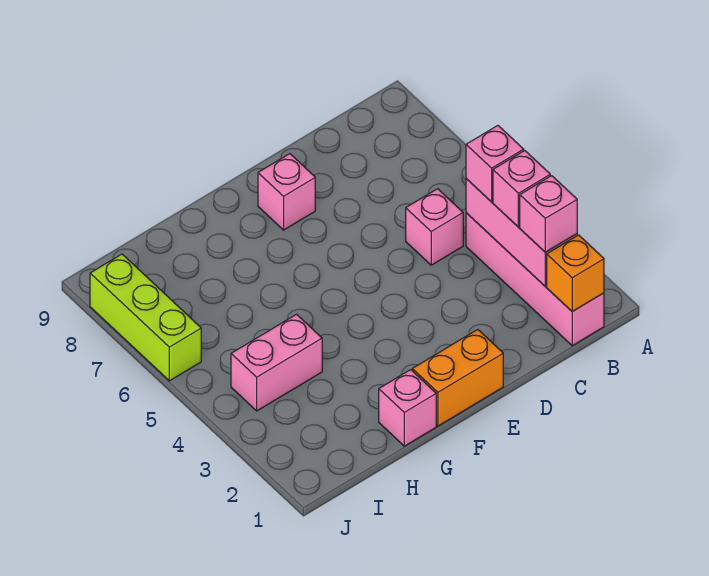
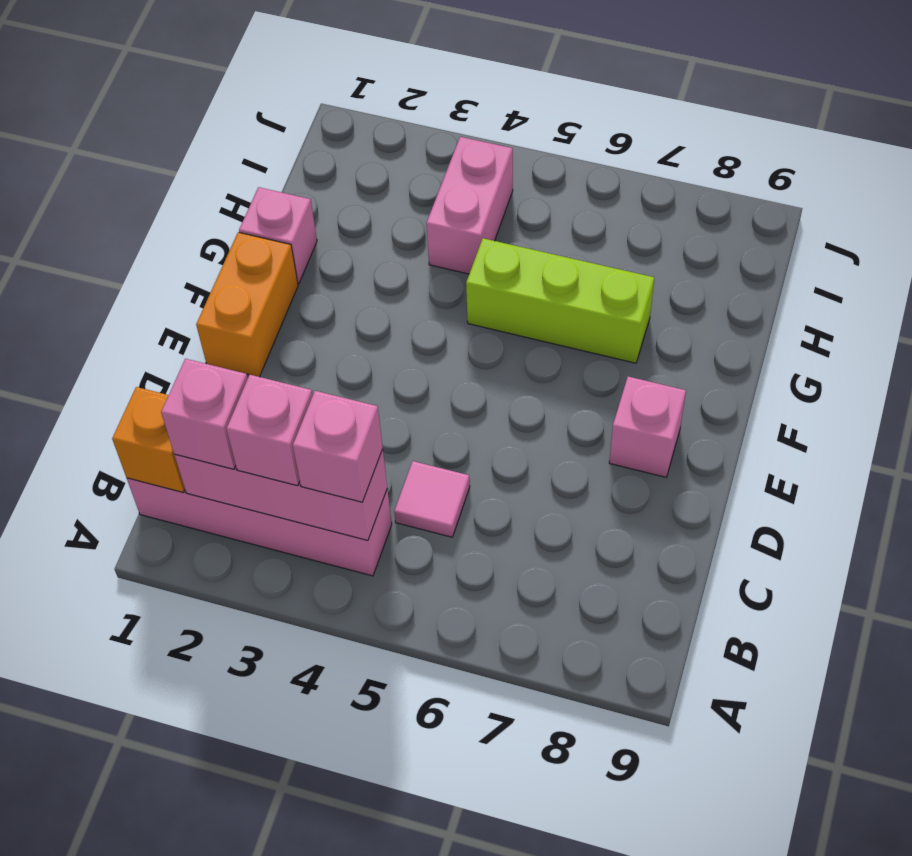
pink 1x1 brick [406,189,463,265] -> pink 1x1 tile [394,461,470,537]
lime 1x3 brick [90,254,201,381] -> lime 1x3 brick moved to [466,238,654,363]

